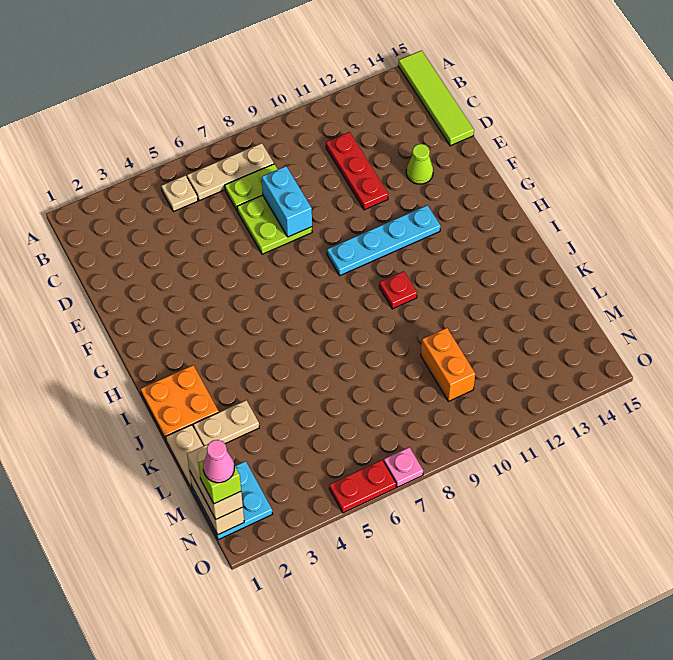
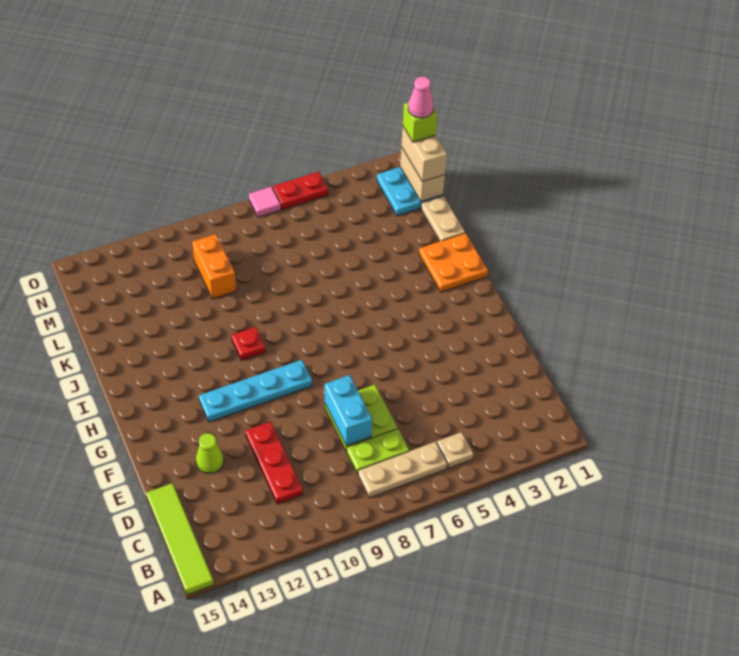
tan 1x2 plate [193,400,259,446] -> none
pink 1x1 plate [384,447,423,487] -> pink 1x1 tile [249,187,281,217]

